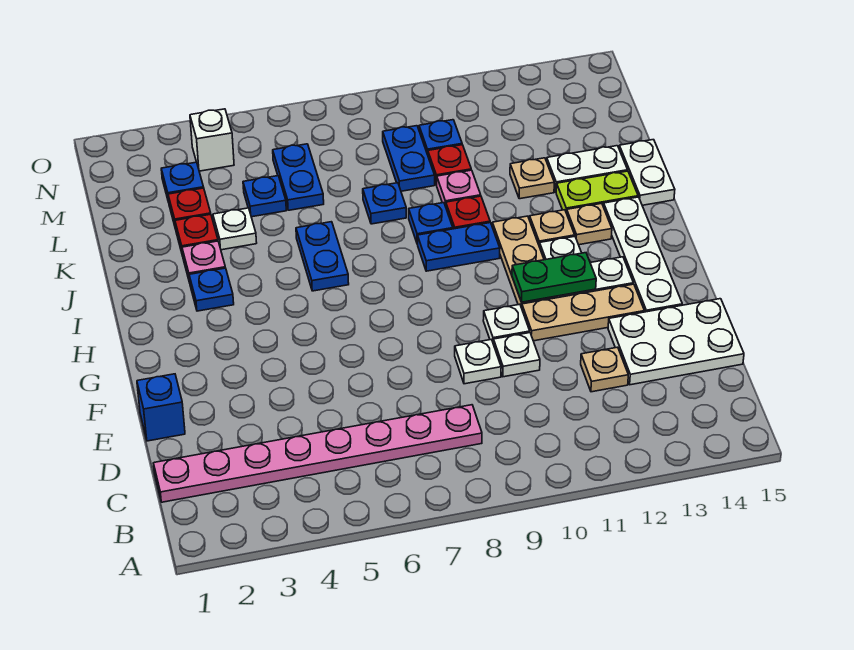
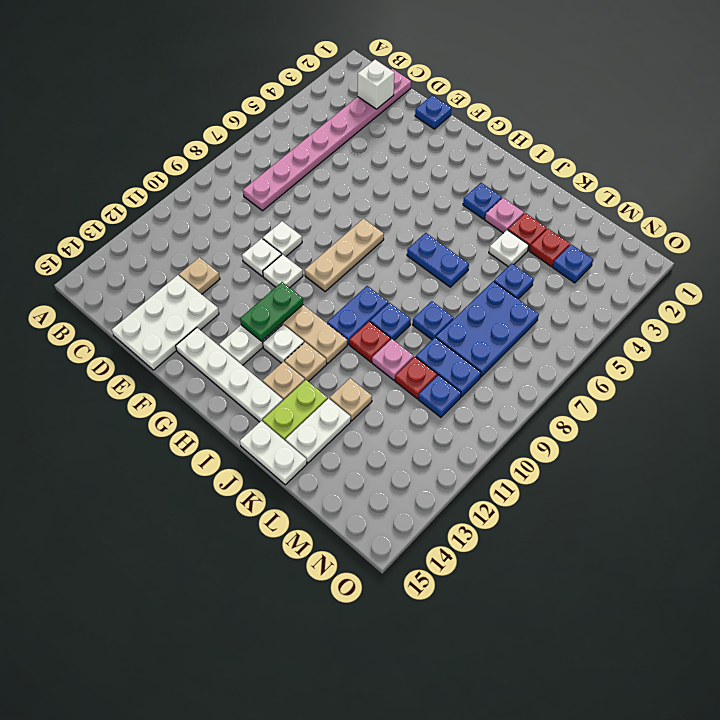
blue 1x1 brick [137,374,185,441] -> blue 1x1 plate [415,95,452,129]
tan 1x3 plate [522,284,644,341] -> tan 1x3 plate moved to [305,219,384,291]
blue 1x2 plate [273,144,324,210] -> blue 2x3 plate [436,281,539,377]
white 1x1 brick [190,109,234,171] -> white 1x1 brick moved to [358,60,394,109]

